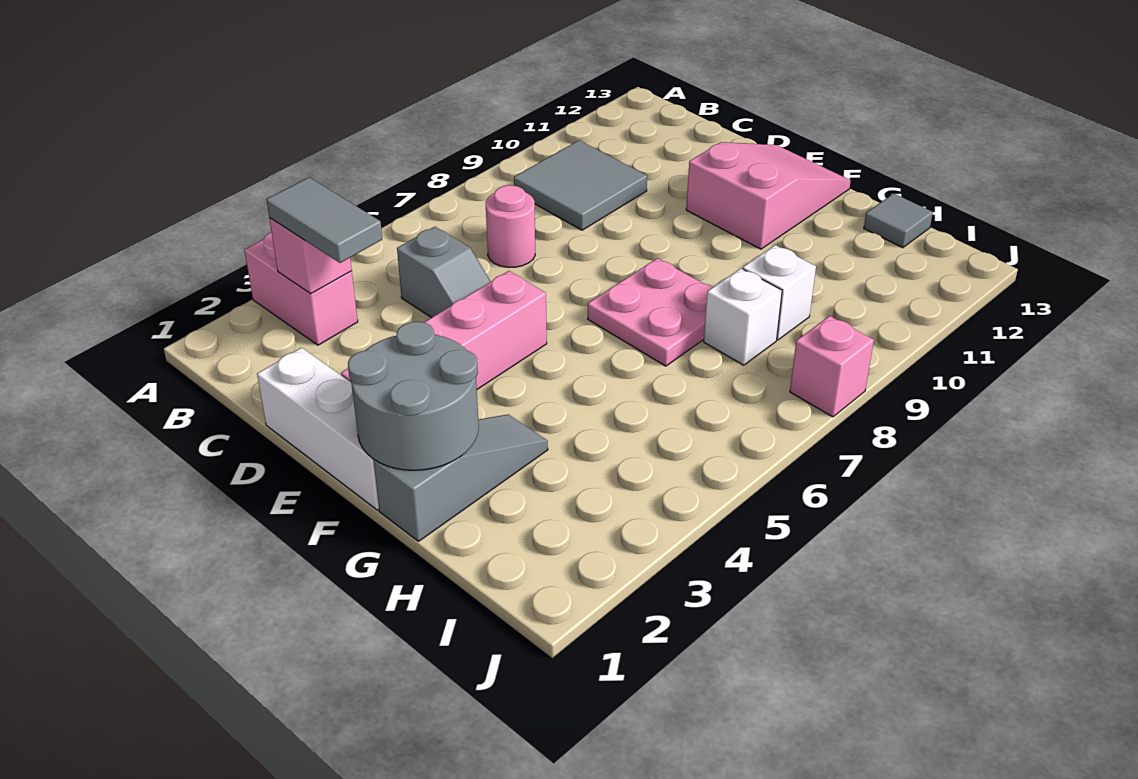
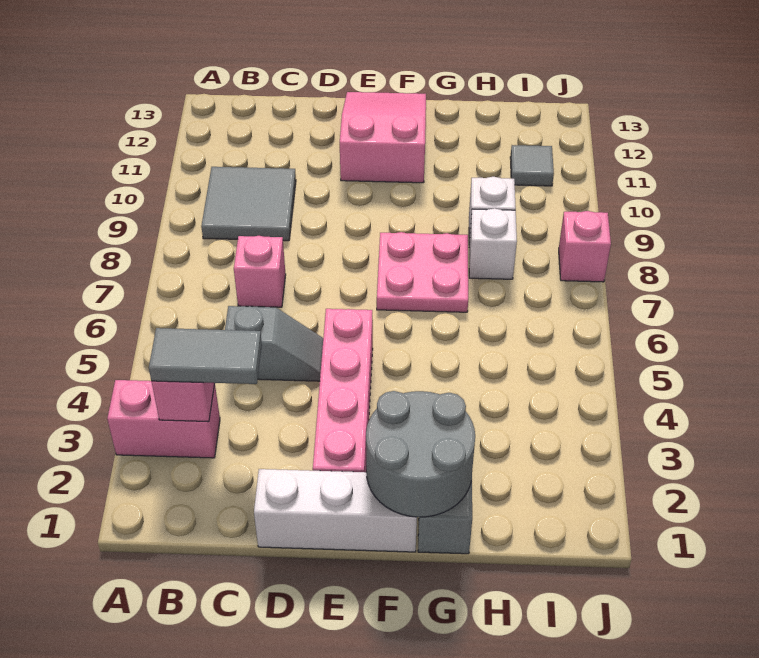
pink 1x1 round brick [486,185,535,267] -> pink 1x1 brick [234,236,286,307]
grey 1x1 tile [864,193,933,248] -> grey 1x1 tile moved to [510,145,554,186]

